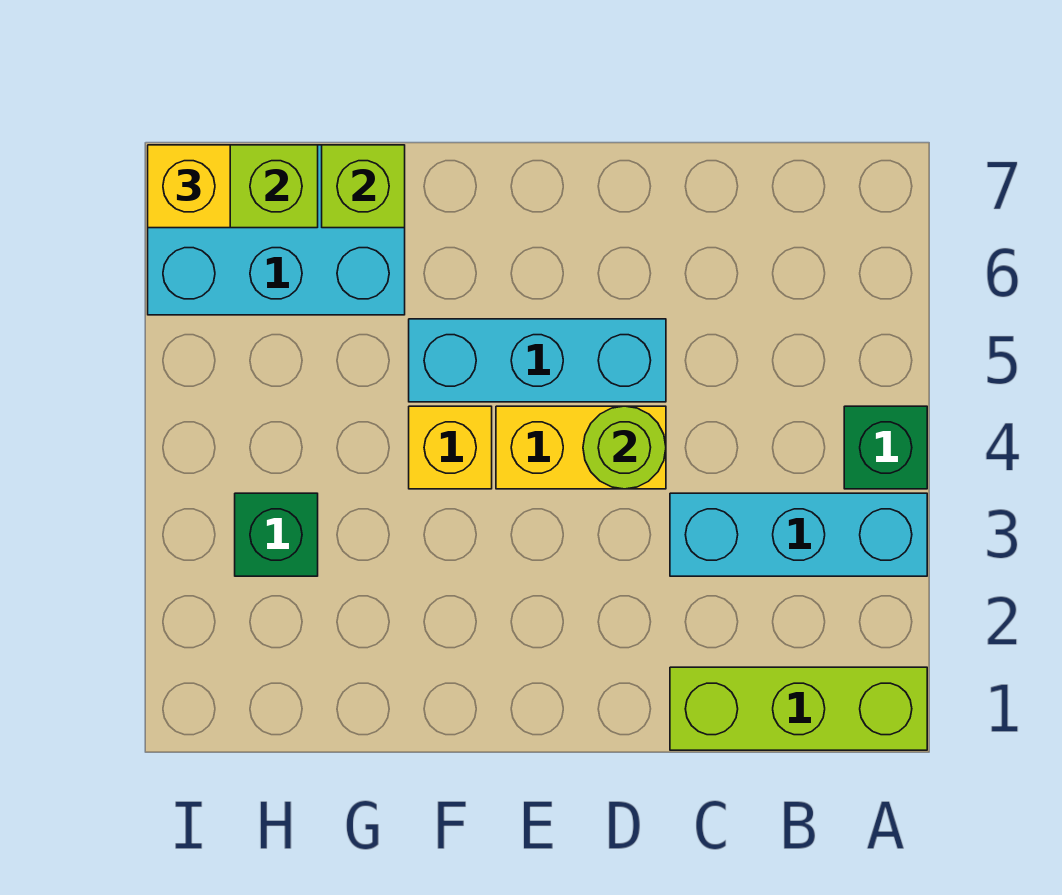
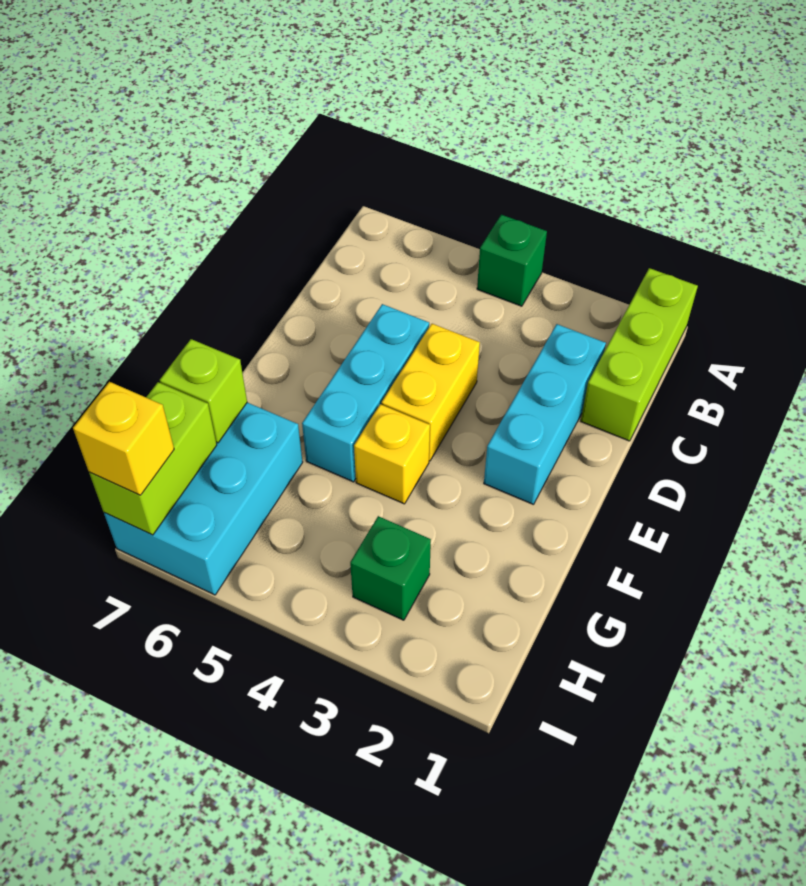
cyan 1x3 brick [670,493,927,576] -> cyan 1x3 brick moved to [484,324,606,505]
lime 1x1 round brick [583,406,666,489] -> none

